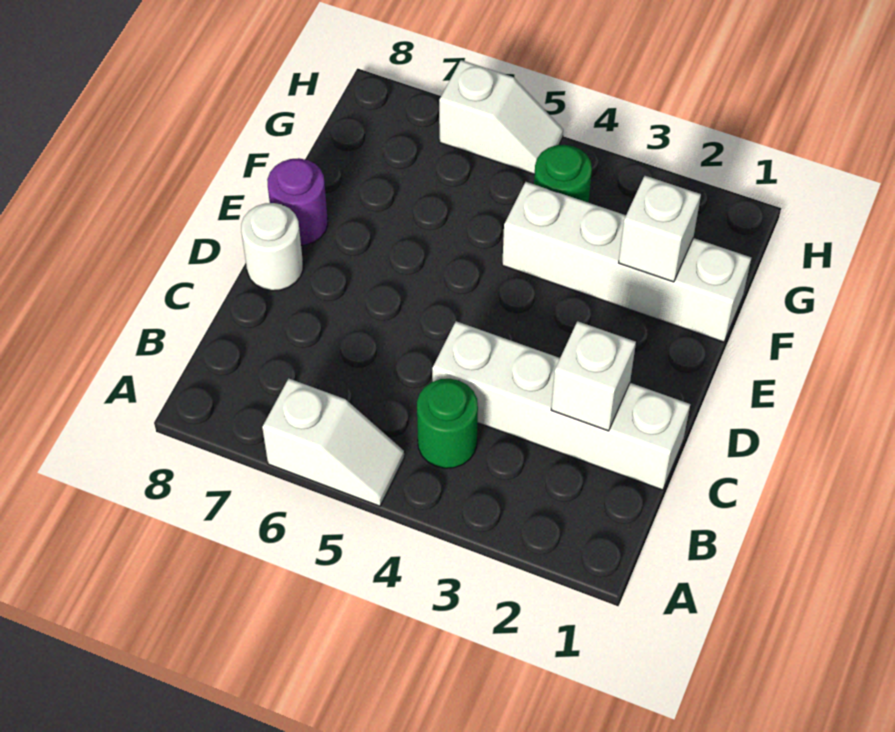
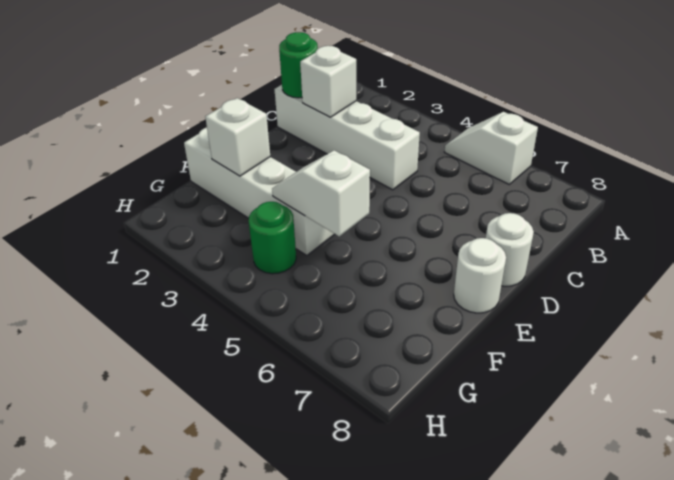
green 1x1 round brick [417,379,478,468] -> green 1x1 round brick moved to [279,32,318,98]
purple 1x1 round brick [267,158,328,245] -> white 1x1 round brick [454,238,506,313]
white 1x2 slope [439,60,563,174] -> white 1x2 slope moved to [272,150,370,236]

